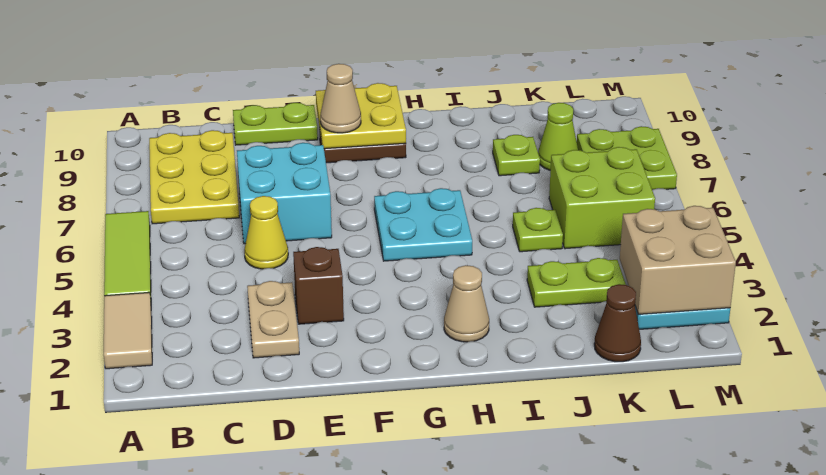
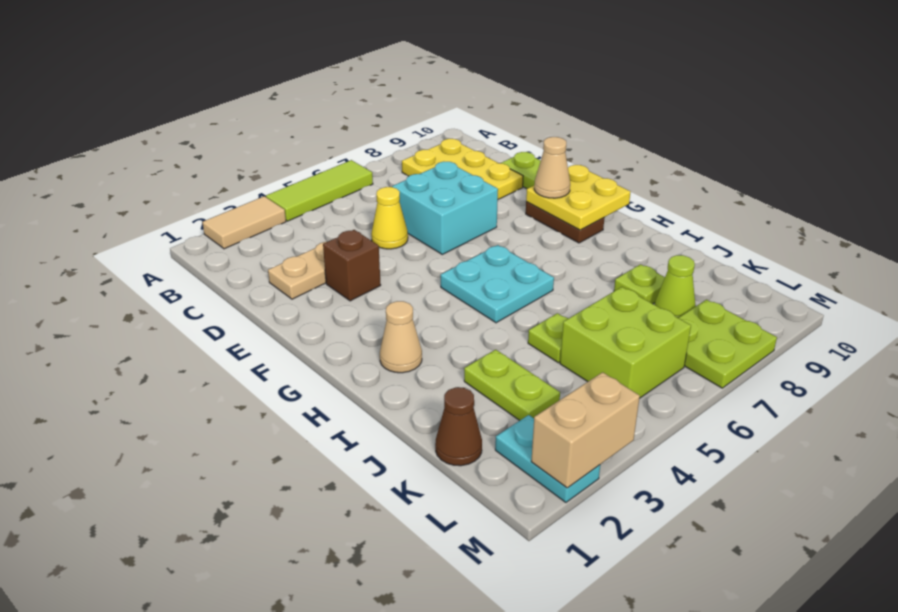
yellow 2x3 plate [149,130,239,224] -> yellow 2x3 plate turned to [402,139,523,199]
tan 2x2 brick [620,206,736,314] -> tan 1x2 brick [531,372,640,488]

